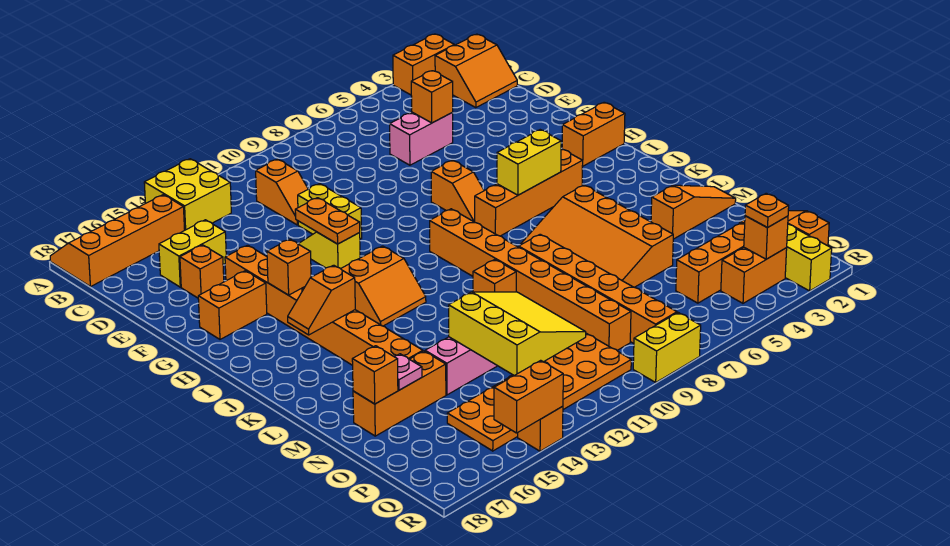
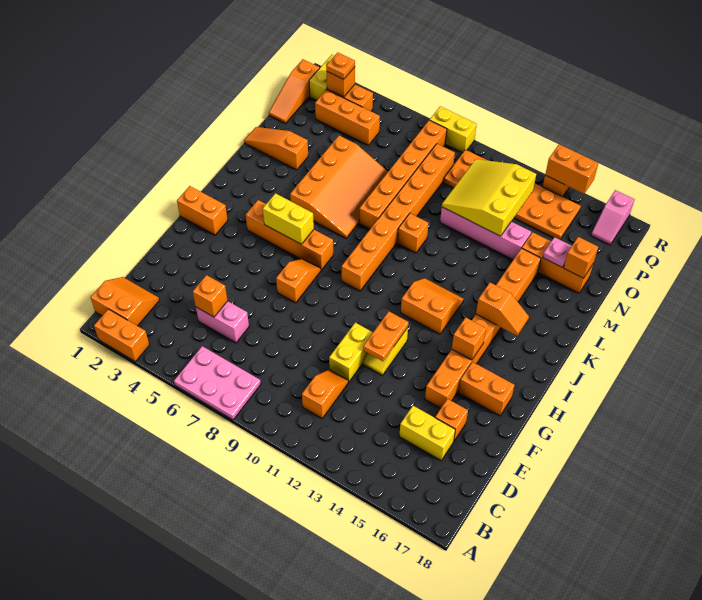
none -> pink 2x3 plate [174,346,261,420]
yellow 2x2 brick [144,159,231,230] -> none
orange 2x4 slope [50,195,185,287] -> none
none -> pink 1x2 slope [591,190,635,245]

